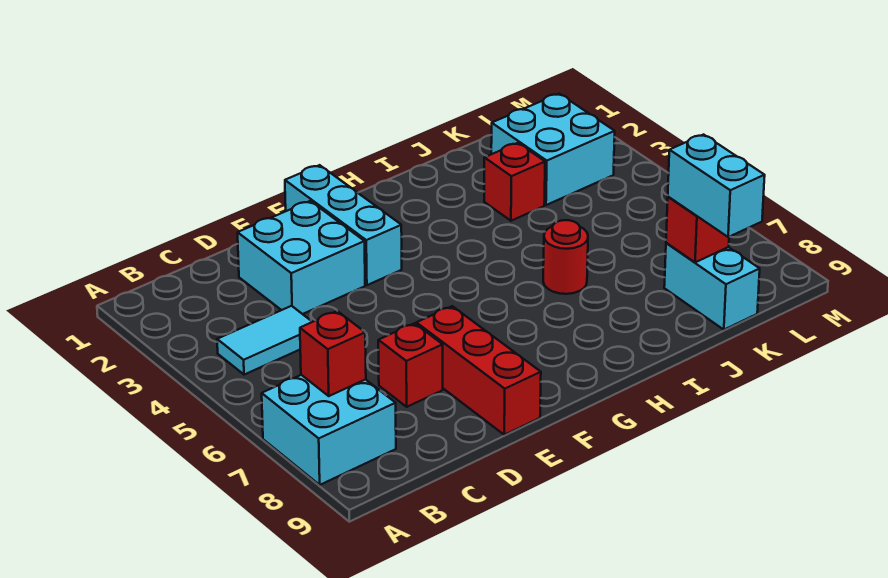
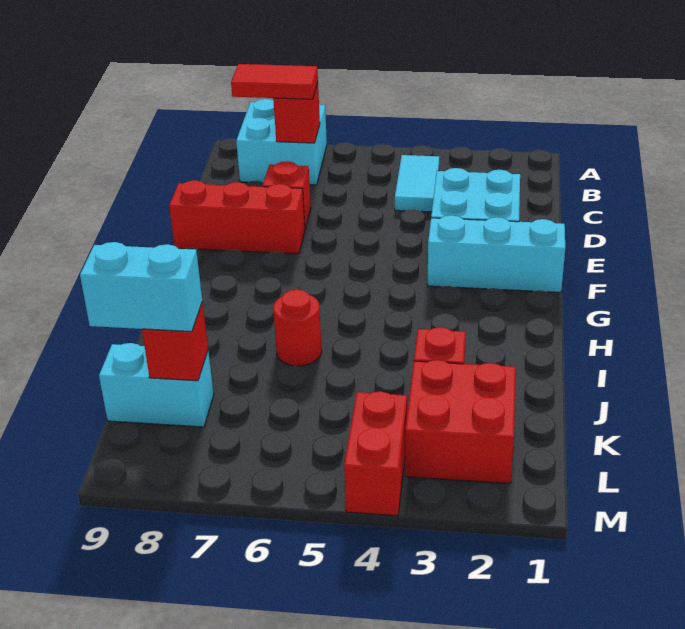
none -> red 1x2 tile [231,64,318,99]
cyan 2x2 brick [491,94,615,205] -> red 2x2 brick [405,360,516,484]
none -> red 1x2 brick [344,391,407,516]

